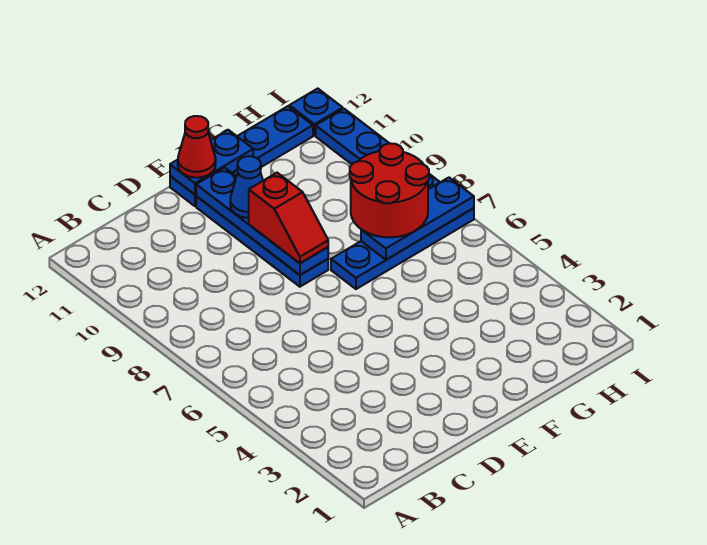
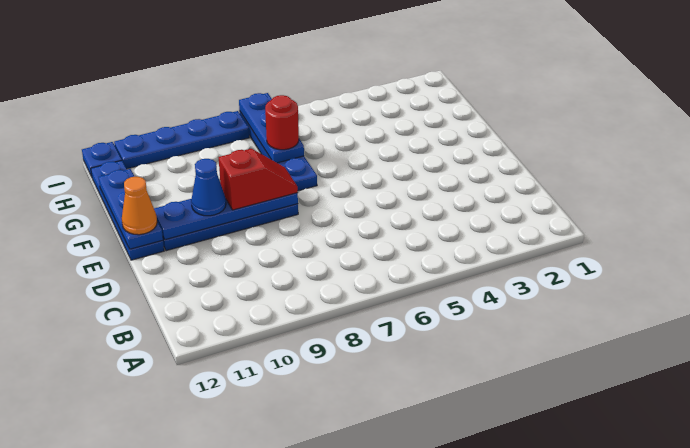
blue 1x2 plate [170,130,253,195] -> blue 1x3 plate [99,169,163,249]
red 1x1 cone [178,116,216,178] -> orange 1x1 cone [122,177,157,235]
red 2x2 round brick [350,143,429,237] -> red 1x1 round brick [265,95,299,150]

